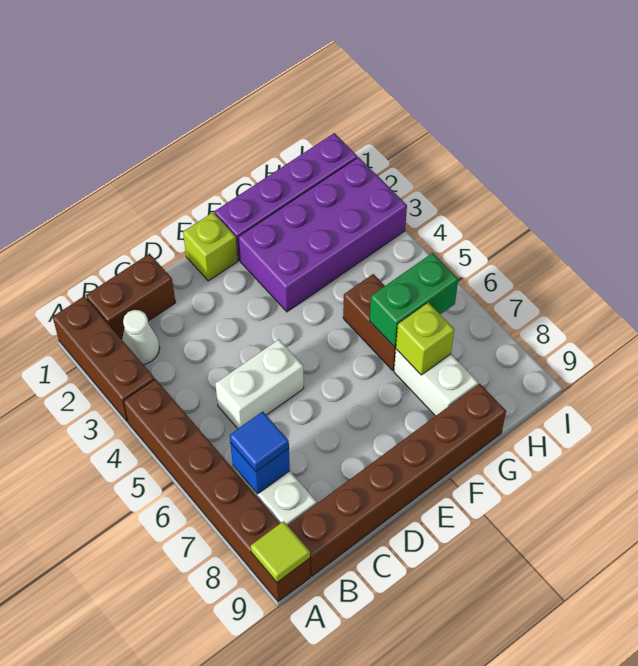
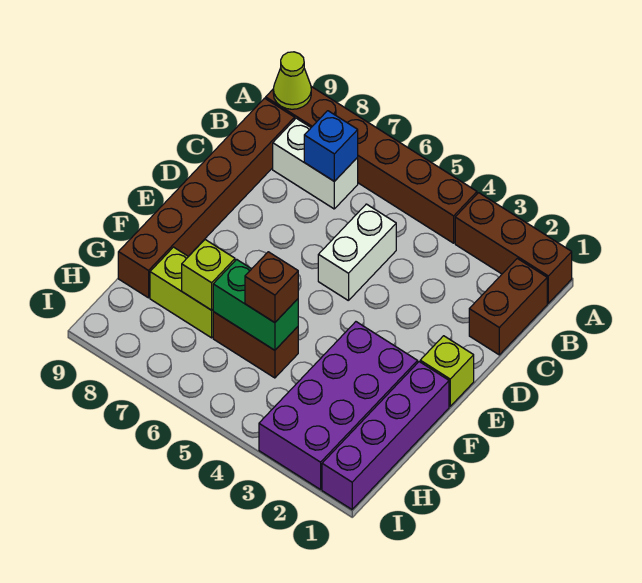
lime 1x1 tile [251,521,310,582] -> lime 1x1 cone [273,52,311,109]
white 1x1 cone [122,310,160,364] -> none
blue 1x1 tile [230,411,289,472] -> none
none -> brown 1x1 brick [245,252,298,323]
green 1x2 brick [370,253,458,347] -> green 1x2 brick turned to [213,259,298,350]
white 1x2 brick [394,349,478,416] -> lime 1x2 brick [150,247,213,338]

